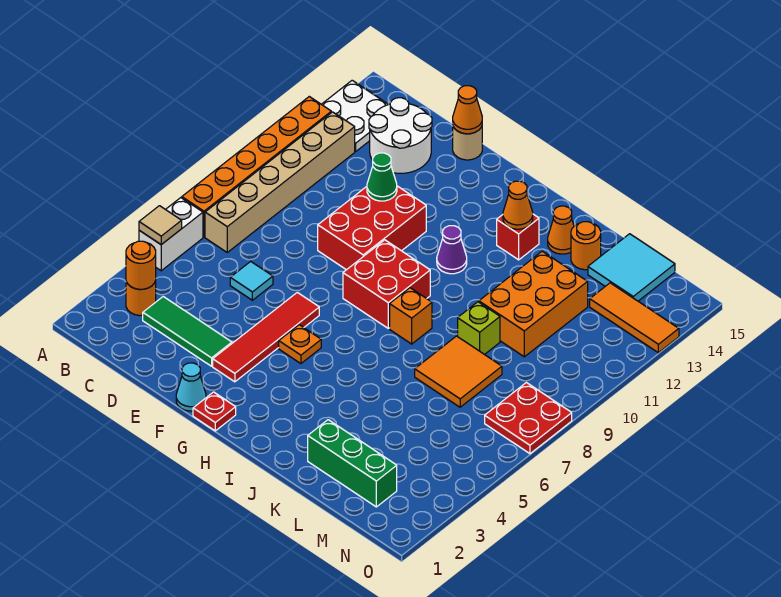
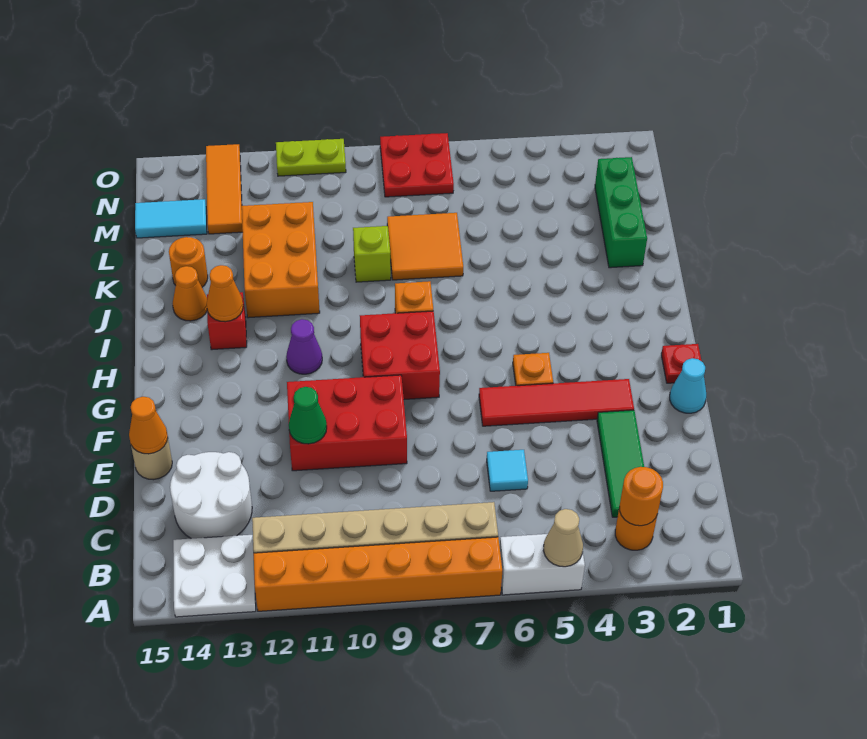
tan 1x1 tile [139,206,182,245] -> tan 1x1 cone [543,509,583,567]
orange 2x3 brick [479,251,588,357] -> orange 2x3 brick turned to [242,202,320,318]
cyan 2x2 tile [588,234,675,301] -> cyan 1x2 tile [135,199,207,238]
none -> lime 1x2 plate [276,139,346,176]

